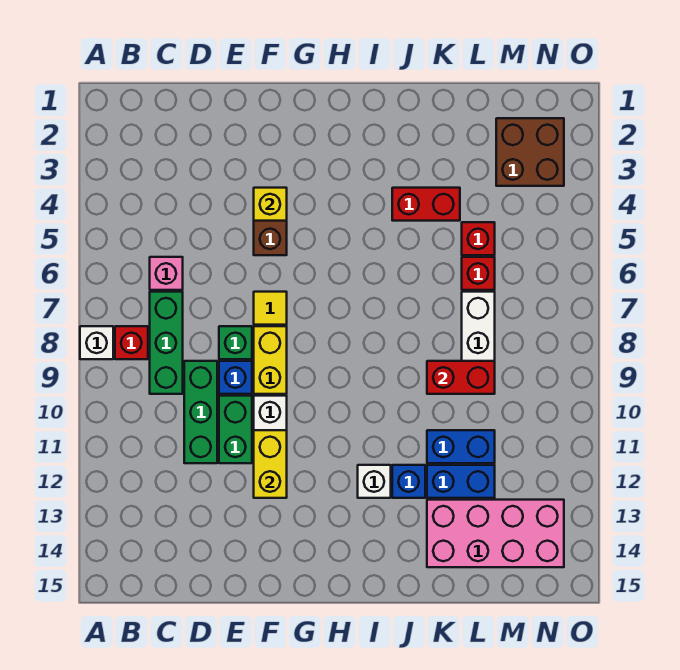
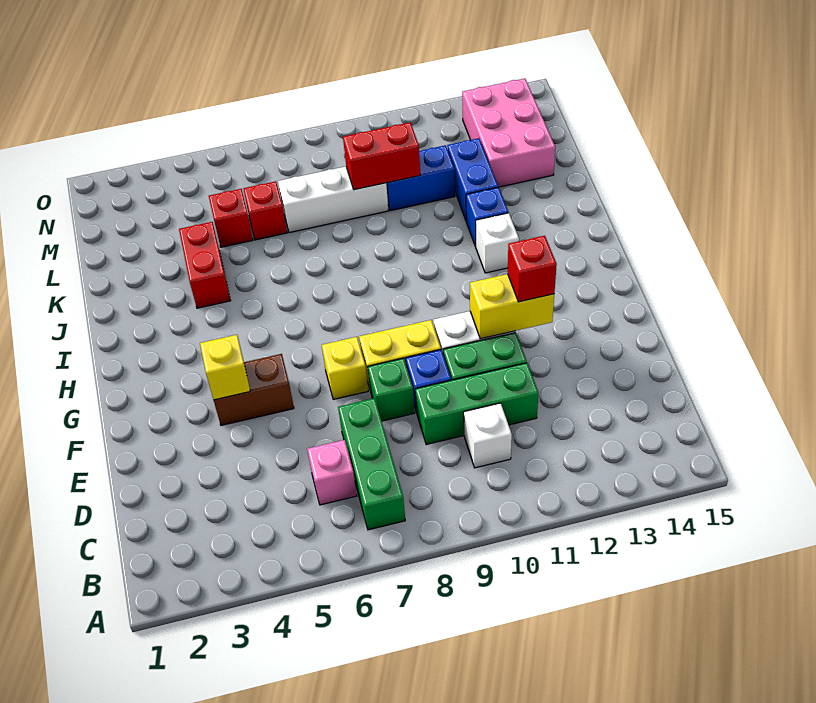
white 1x1 brick [80,326,113,359] -> white 1x1 brick moved to [464,403,512,468]
red 1x1 brick [115,326,148,359] -> red 1x1 brick moved to [508,236,557,302]
green 1x3 brick [150,292,183,394] -> green 1x3 brick turned to [338,398,405,530]
yellow 1x1 tile [254,292,287,325] -> yellow 1x1 brick [322,337,368,399]
red 1x2 brick [427,361,495,394] -> red 1x2 brick turned to [343,122,420,190]
blue 1x2 brick [427,430,495,463] -> blue 1x2 brick turned to [386,145,455,211]
pink 2x4 brick [427,500,564,567] -> pink 2x3 brick [462,79,555,187]
brown 2x2 brick [496,118,564,186] -> none

